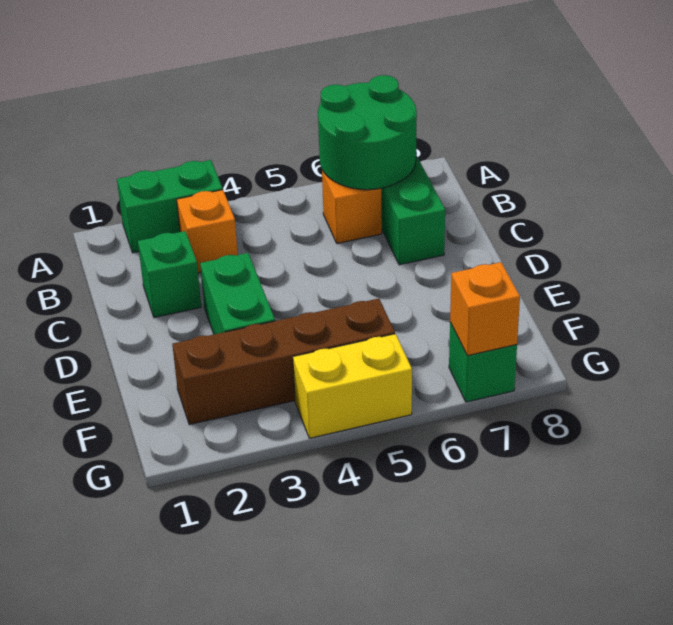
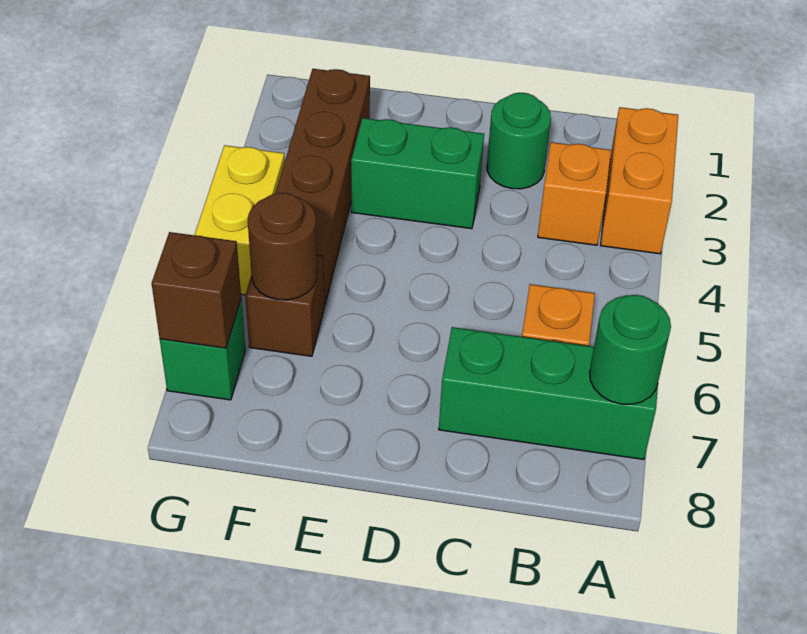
green 1x2 brick [117,160,223,253] -> orange 1x2 brick [600,107,678,254]
green 2x2 round brick [318,75,417,190] -> green 1x1 round brick [590,295,671,404]
green 1x1 brick [138,231,201,318] -> green 1x1 round brick [487,93,551,189]
none -> brown 1x1 brick [245,255,324,356]
none -> brown 1x1 round brick [248,193,317,300]
orange 1x1 brick [450,262,520,356] -> brown 1x1 brick [151,232,241,348]

